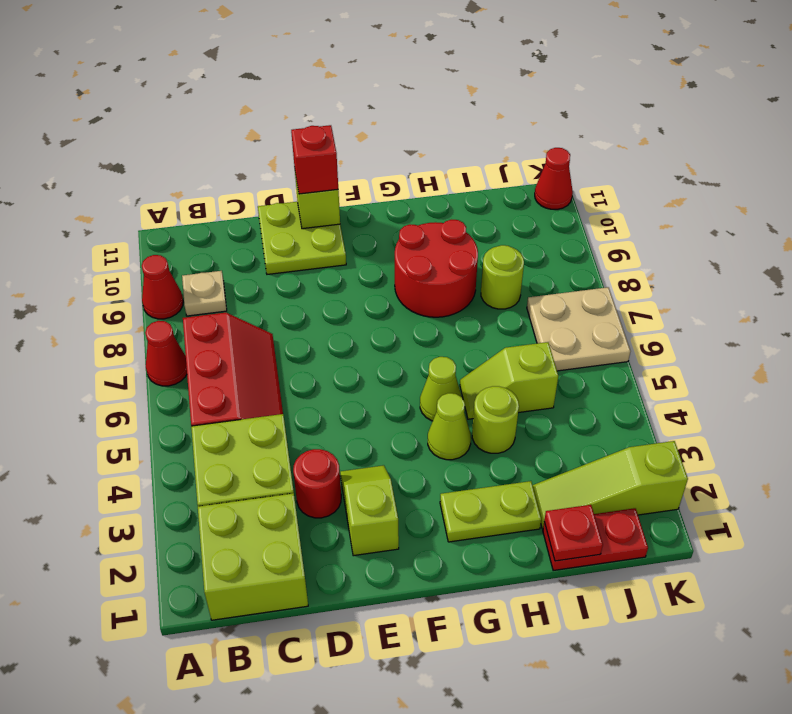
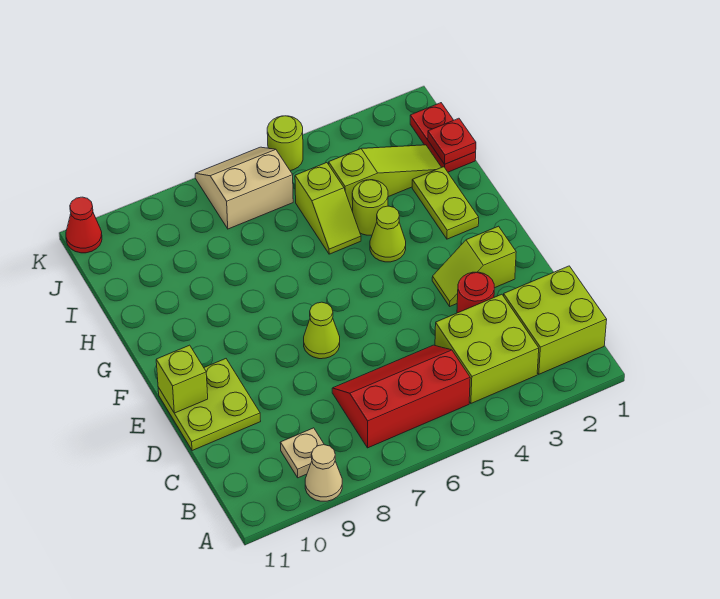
red 1x1 cone [145,321,187,386] -> none
red 1x1 cone [142,255,183,319] -> tan 1x1 cone [305,445,342,501]
red 1x1 brick [291,125,338,194] -> none
lime 1x1 cone [420,357,462,421] -> lime 1x1 cone moved to [304,302,340,359]
red 2x2 round brick [395,220,478,317] -> none
lime 1x3 slope [533,441,688,529] -> lime 1x3 slope turned to [329,145,441,211]
lime 1x1 round brick [481,245,524,309] -> lime 1x1 round brick moved to [267,116,303,171]
tan 2x2 plate [527,287,630,371] -> tan 2x2 slope [195,147,293,229]

